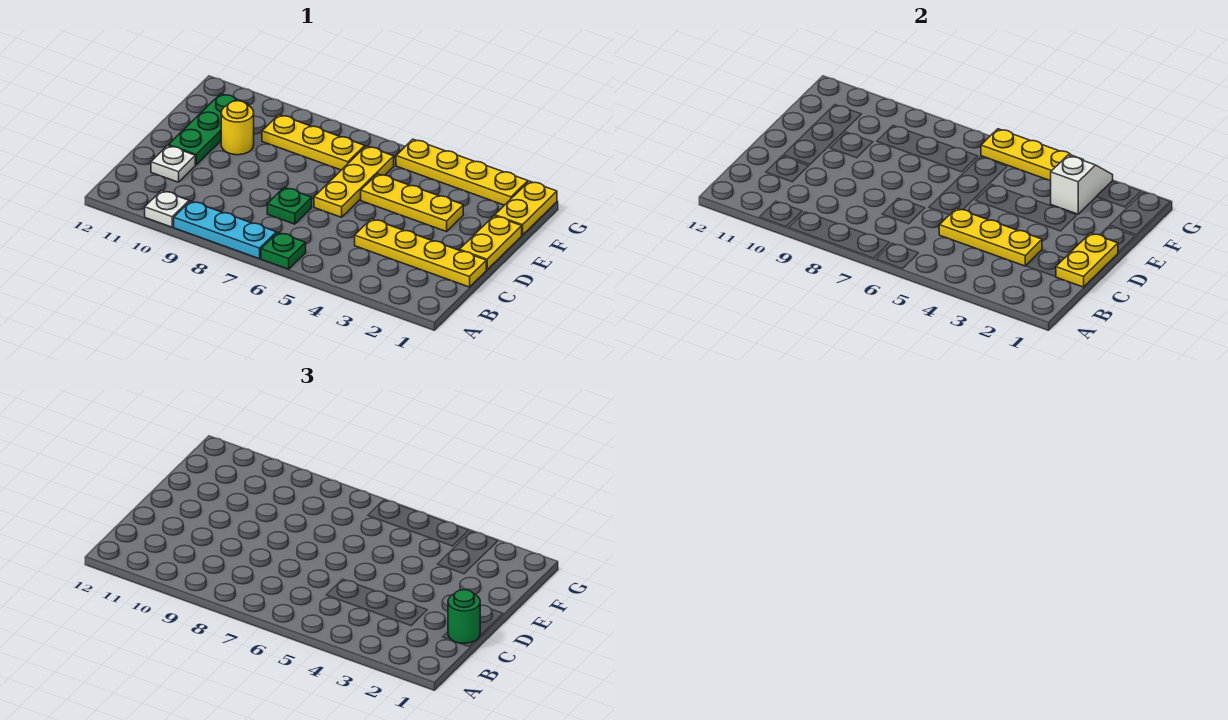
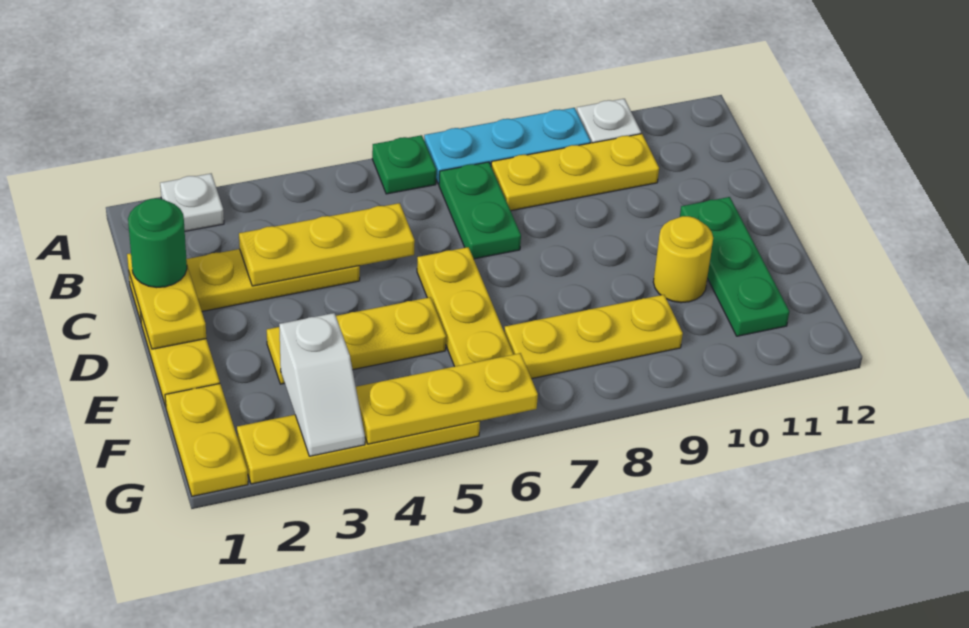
none -> yellow 1x3 plate [491,134,659,211]
green 1x1 plate [267,187,312,224] -> green 1x2 plate [439,162,521,259]
white 1x1 plate [151,146,195,182] -> white 1x1 plate moved to [160,174,224,231]

